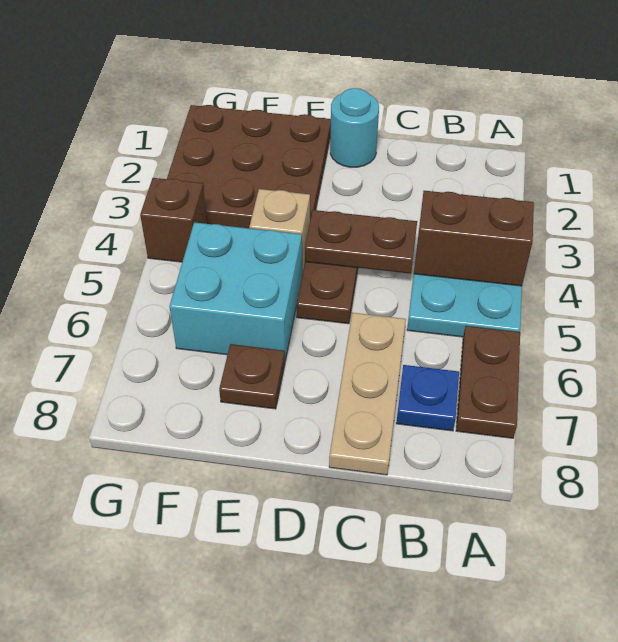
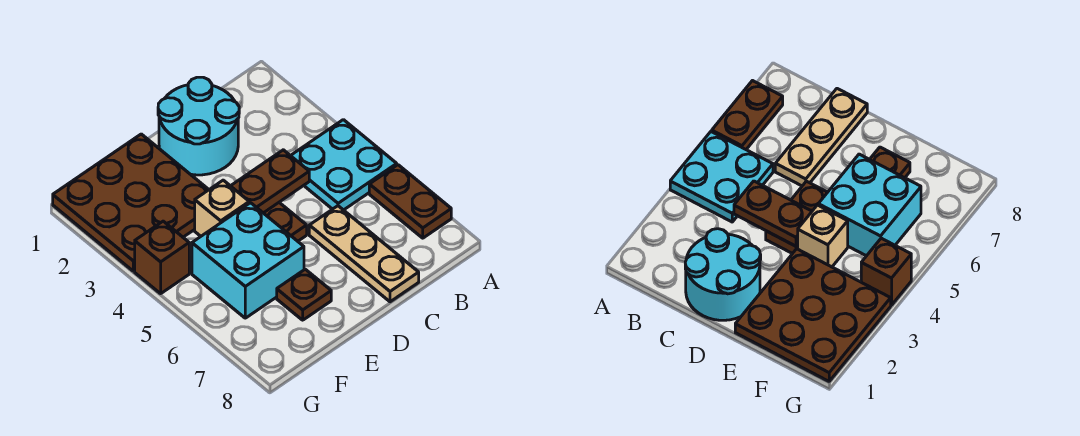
brown 1x2 brick [414,191,534,286] -> none
blue 1x1 plate [396,365,459,431] -> none
cyan 1x1 round brick [330,88,379,167] -> cyan 2x2 round brick [158,77,239,175]

